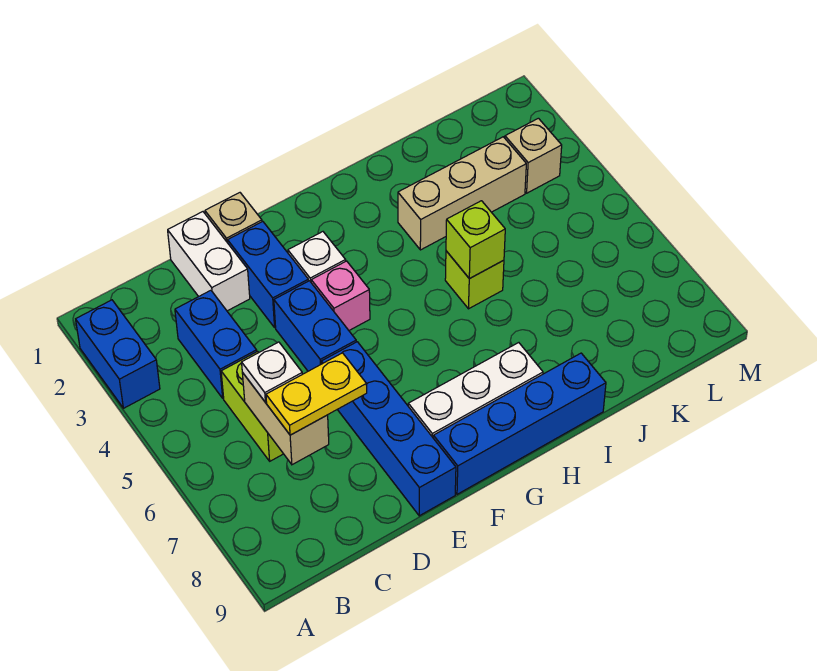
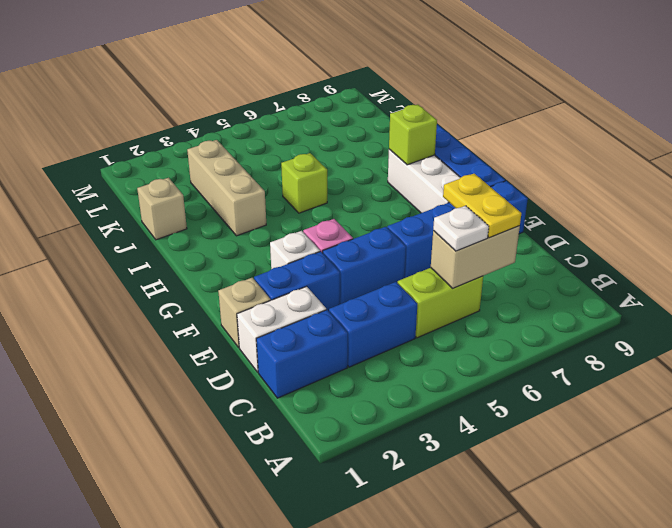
blue 1x2 brick [76,300,160,408] -> blue 1x2 brick moved to [256,310,348,398]
lime 1x1 brick [446,201,505,279] -> lime 1x1 brick moved to [389,105,437,165]
tan 1x1 brick [505,118,562,193] -> tan 1x1 brick moved to [137,178,187,240]

